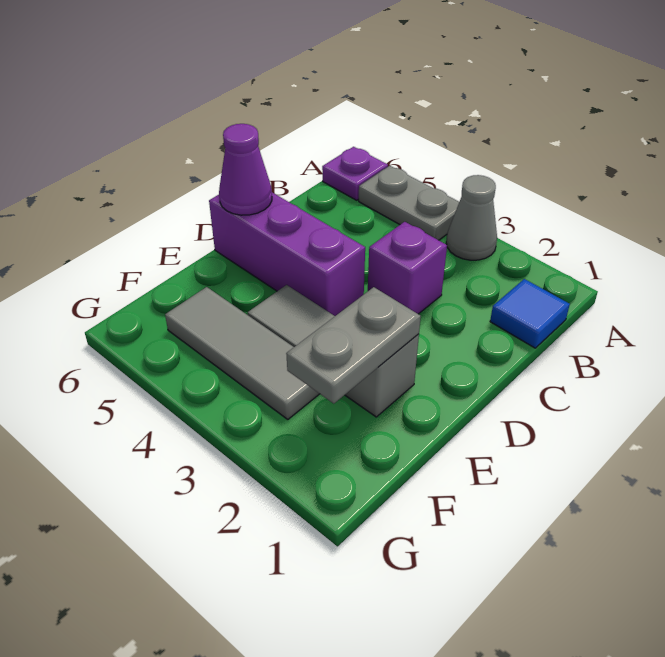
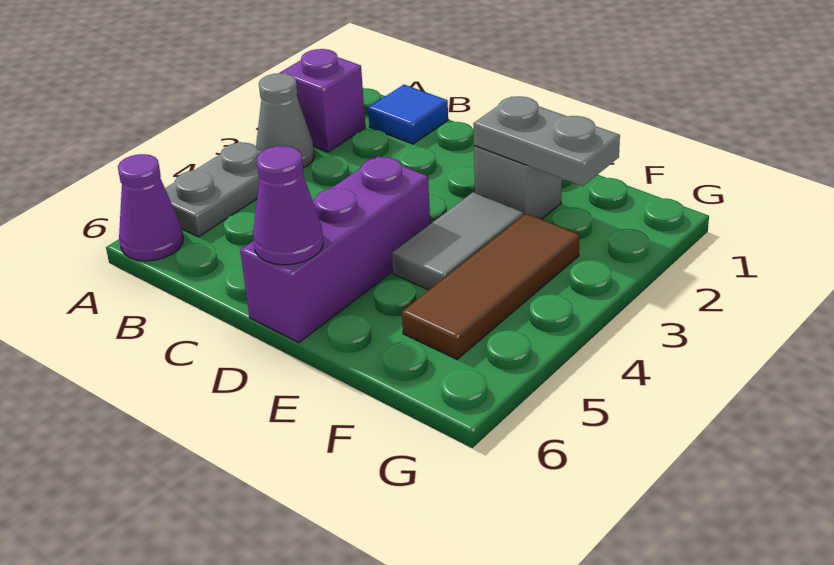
purple 1x1 plate [322,147,388,200] -> purple 1x1 cone [118,154,183,261]
purple 1x1 brick [368,222,447,314] -> purple 1x1 brick moved to [280,49,365,152]
grey 1x3 tile [165,287,319,419] -> brown 1x3 tile [402,214,580,359]

